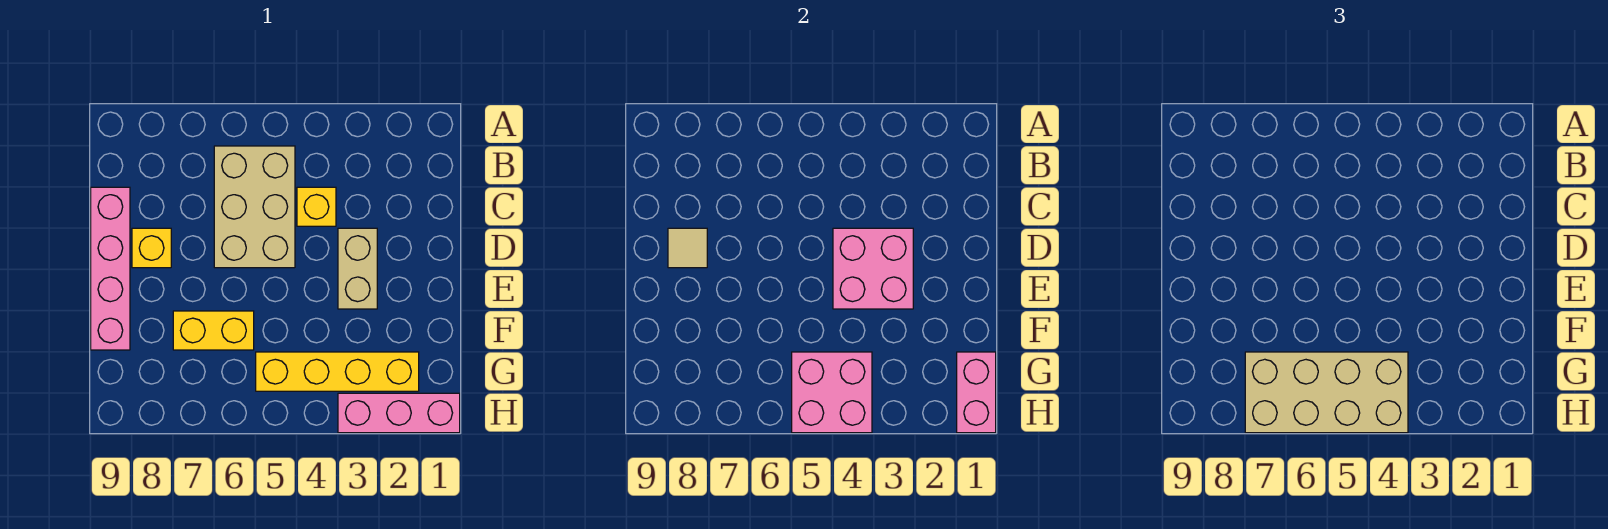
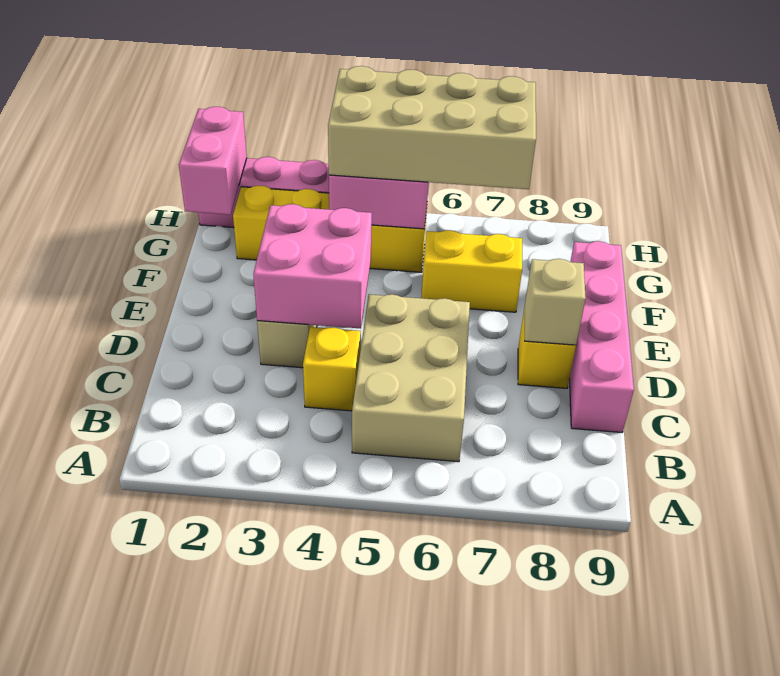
tan 1x1 tile [668,228,707,268] -> tan 1x1 brick [525,259,586,345]

